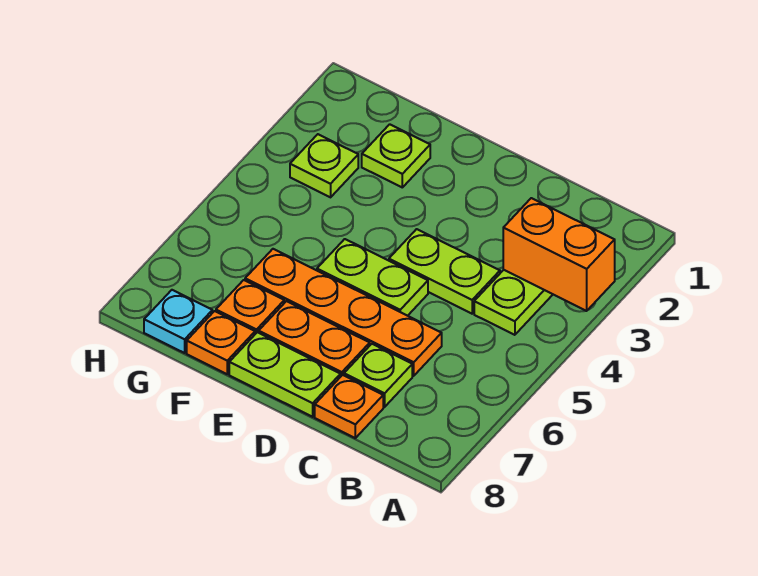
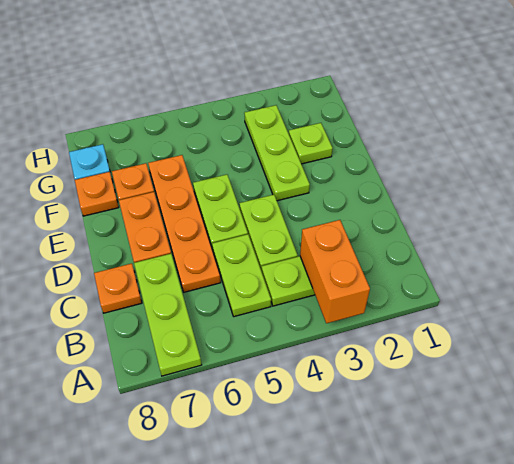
lime 1x1 plate [344,344,412,407] -> lime 1x3 plate [134,254,202,376]
lime 1x2 plate [229,332,341,417] -> lime 1x2 plate moved to [212,234,271,317]
lime 1x1 plate [290,134,358,197] -> lime 1x3 plate [244,105,310,201]

